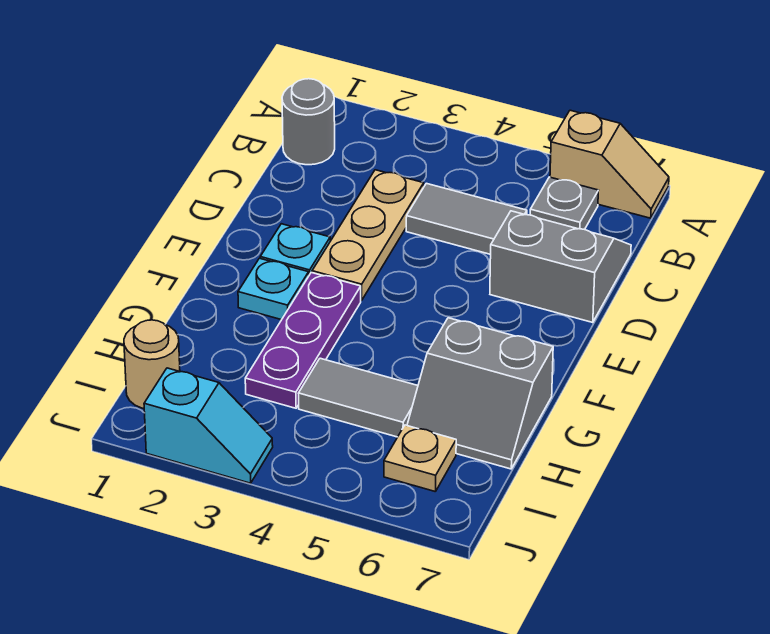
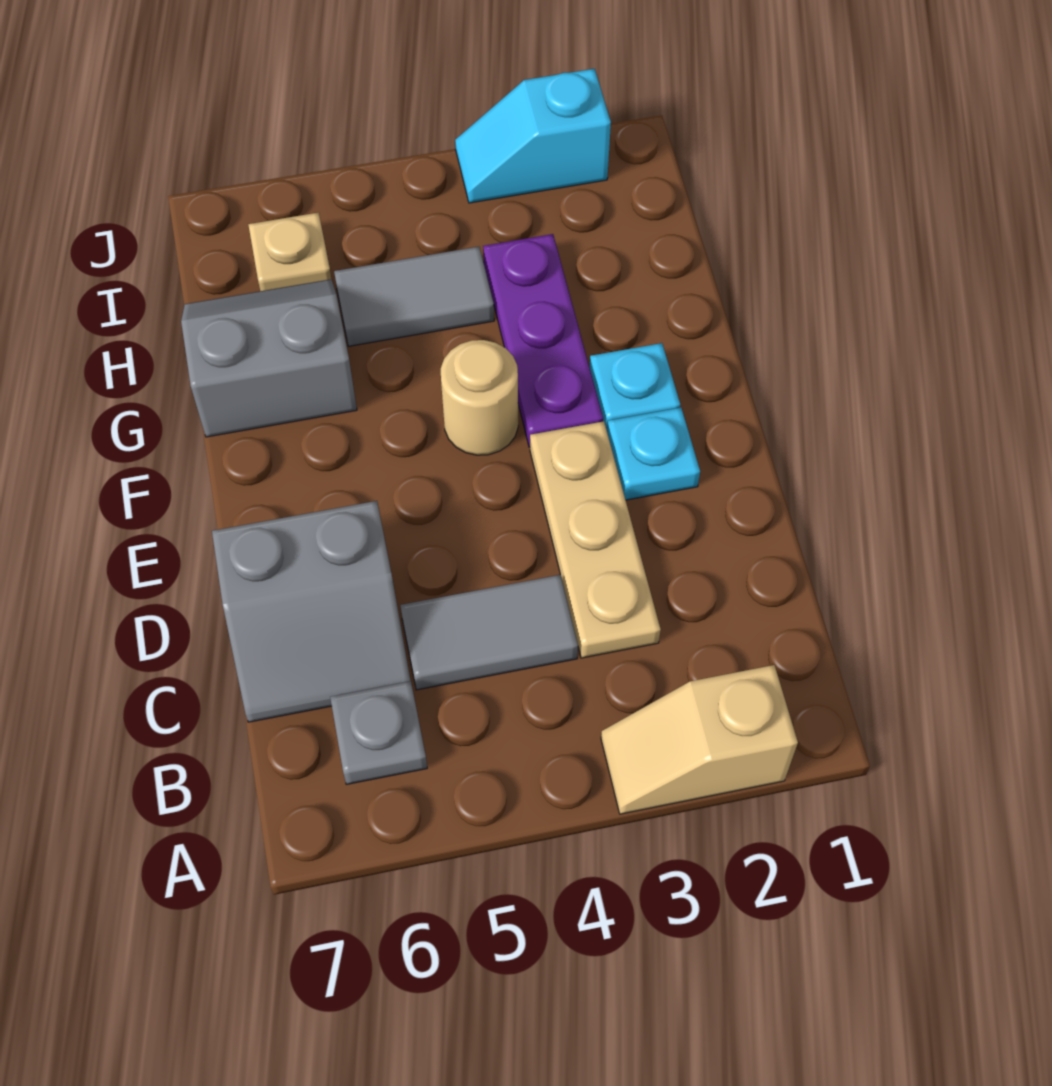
tan 1x2 slope [550,110,669,218] -> tan 1x2 slope moved to [601,665,798,814]
grey 1x1 round brick [282,79,335,165] -> none
tan 1x1 round brick [124,320,180,409] -> tan 1x1 round brick moved to [441,340,518,455]

